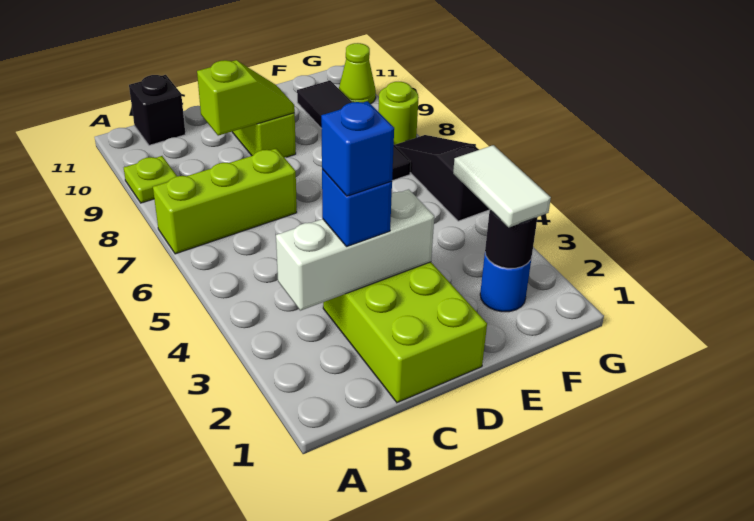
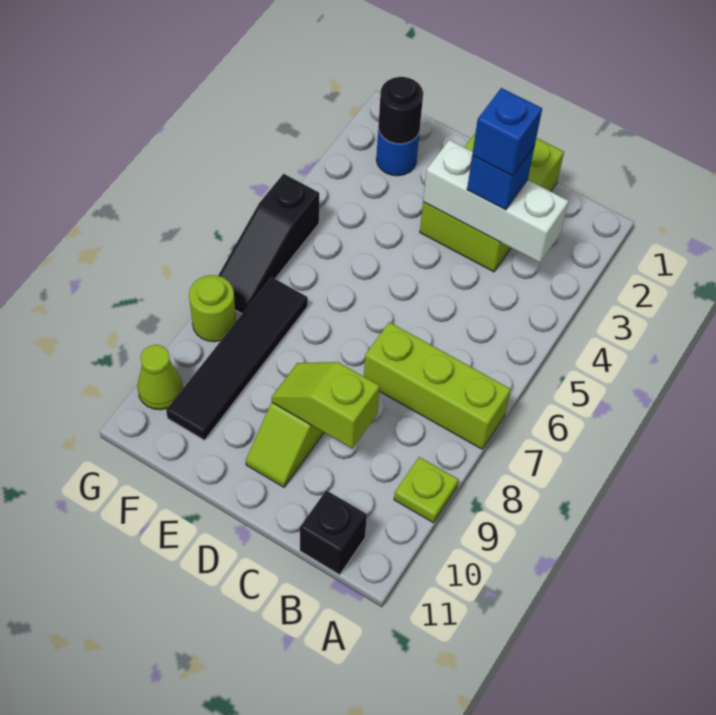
white 1x2 tile [453,145,551,227] -> none

